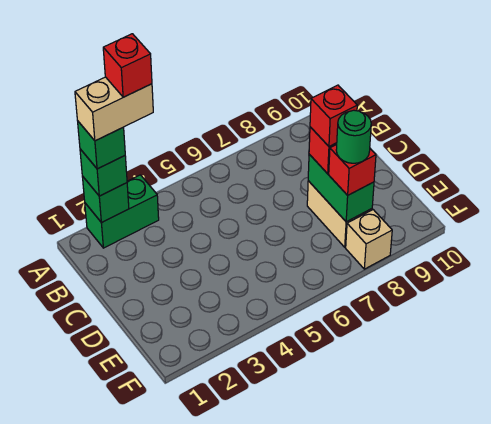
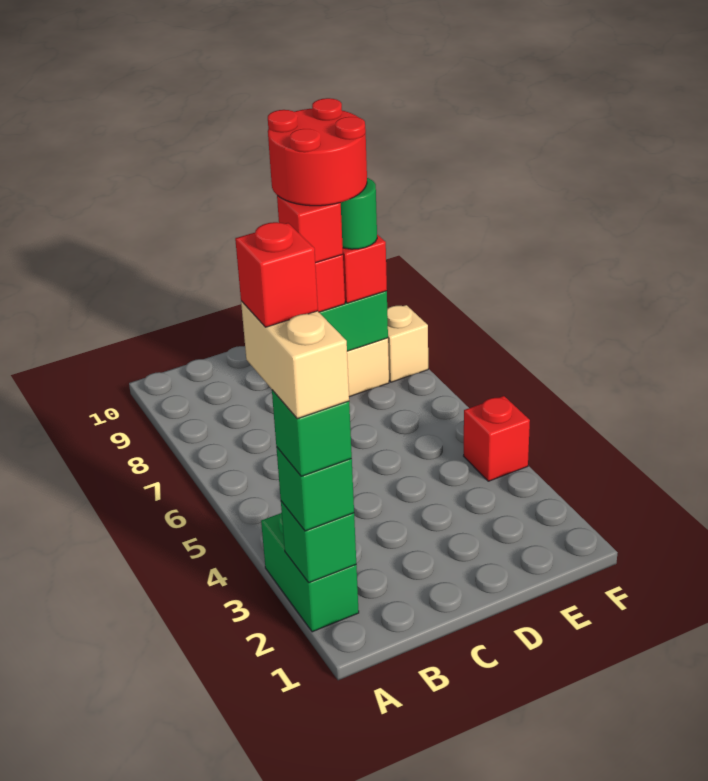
none -> red 2x2 round brick [268,98,367,206]
none -> red 1x1 brick [464,396,530,481]

